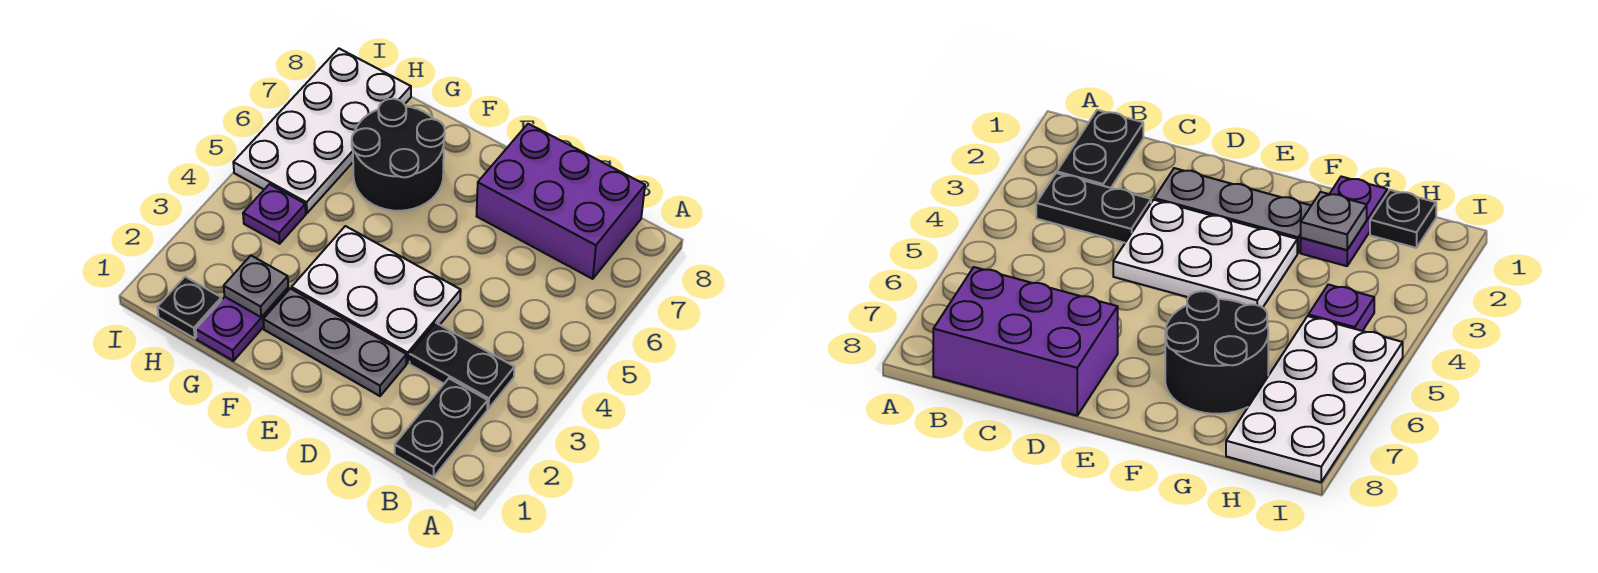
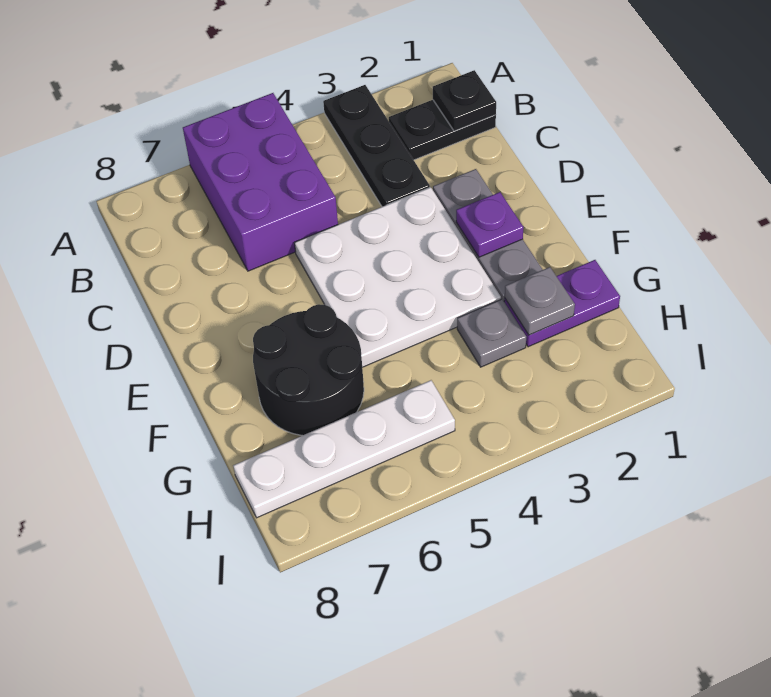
black 1x2 plate [410,323,515,409] -> black 1x3 plate [323,85,430,207]
purple 2x3 brick [477,124,645,279] -> purple 2x3 brick moved to [183,93,338,271]
white 2x3 plate [292,226,461,363] -> white 3x3 plate [294,187,501,367]
none -> grey 1x1 plate [457,299,526,367]
black 1x1 plate [157,277,222,338] -> black 1x1 plate moved to [433,70,496,131]
purple 1x1 plate [243,184,306,244] -> purple 1x1 plate moved to [456,192,524,257]
white 2x4 plate [233,49,411,213] -> white 1x4 plate [233,380,455,518]

